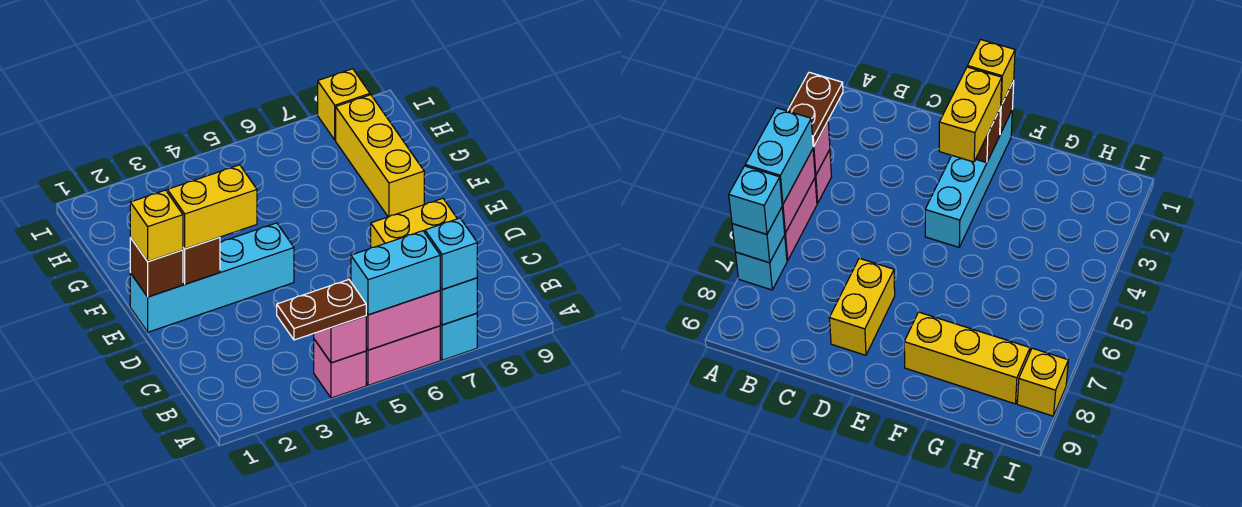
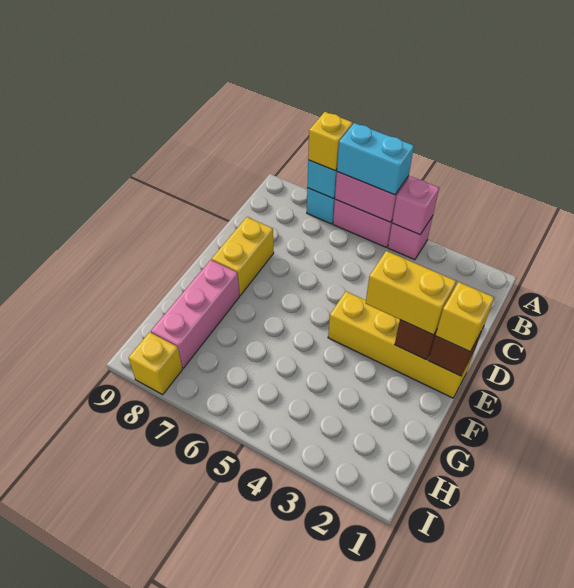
brown 1x2 plate [277,279,366,340] -> none
cyan 1x1 brick [425,218,477,289] -> yellow 1x1 brick [308,112,353,171]
yellow 1x2 brick [371,198,457,248] -> yellow 1x2 brick turned to [212,217,274,295]
cyan 1x4 brick [130,223,294,332] -> yellow 1x4 brick [328,291,474,398]
yellow 1x3 brick [336,95,424,217] -> pink 1x3 brick [151,260,240,368]

